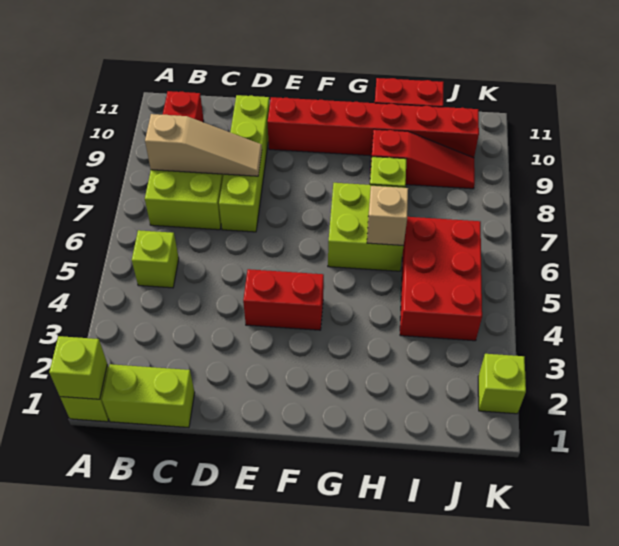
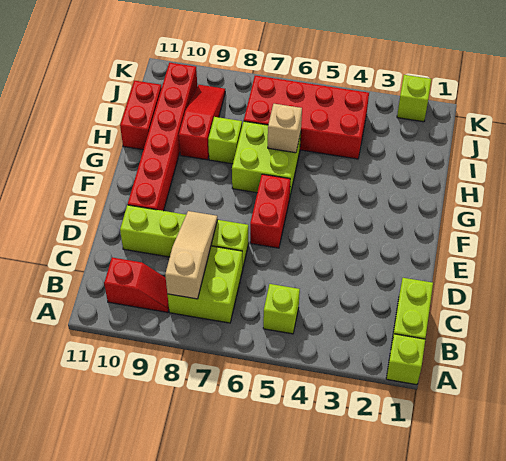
lime 1x1 brick [49,336,107,399] -> none
red 1x2 brick [243,269,324,330] -> red 1x2 brick moved to [250,174,290,248]
red 2x3 brick [400,217,482,341] -> red 2x4 brick [244,76,369,159]

